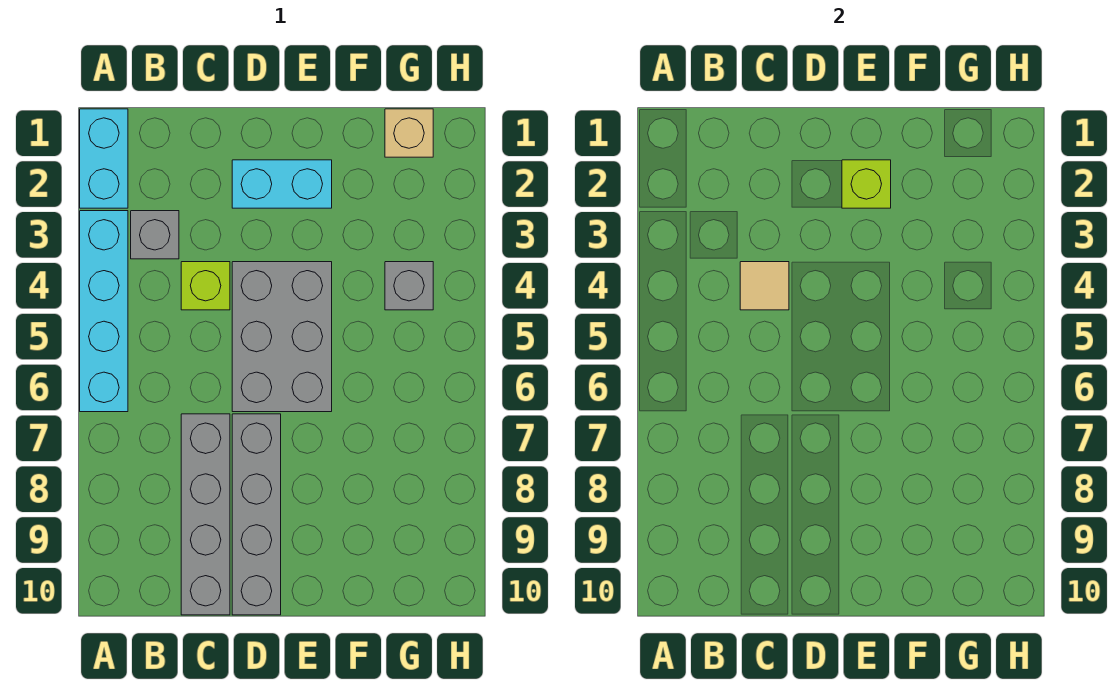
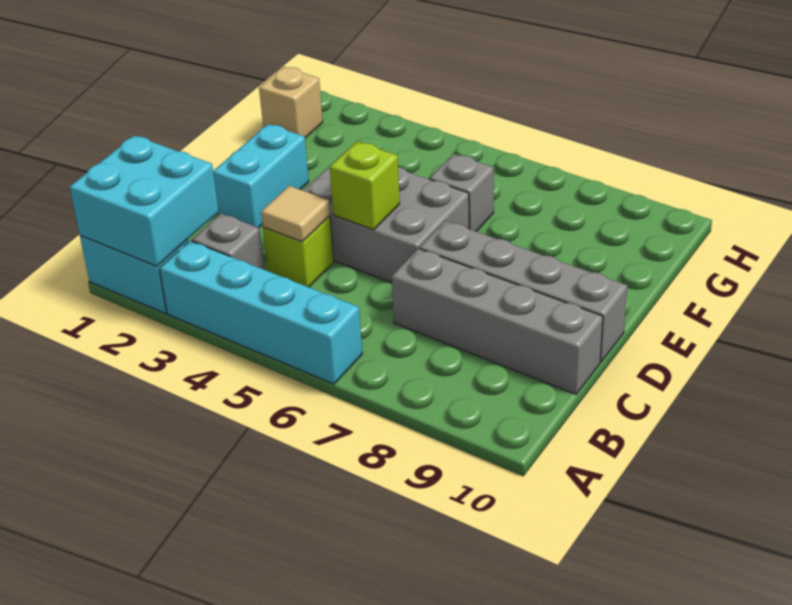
none -> cyan 2x2 brick [70,135,219,266]
lime 1x1 brick [842,160,891,208] -> lime 1x1 brick moved to [330,142,400,230]
grey 1x1 brick [385,262,433,310] -> grey 1x1 brick moved to [429,154,494,232]

